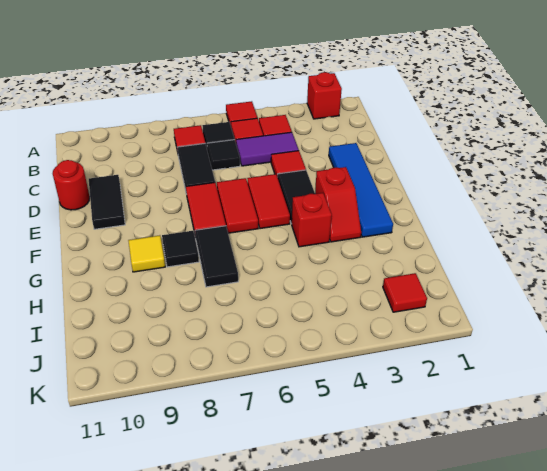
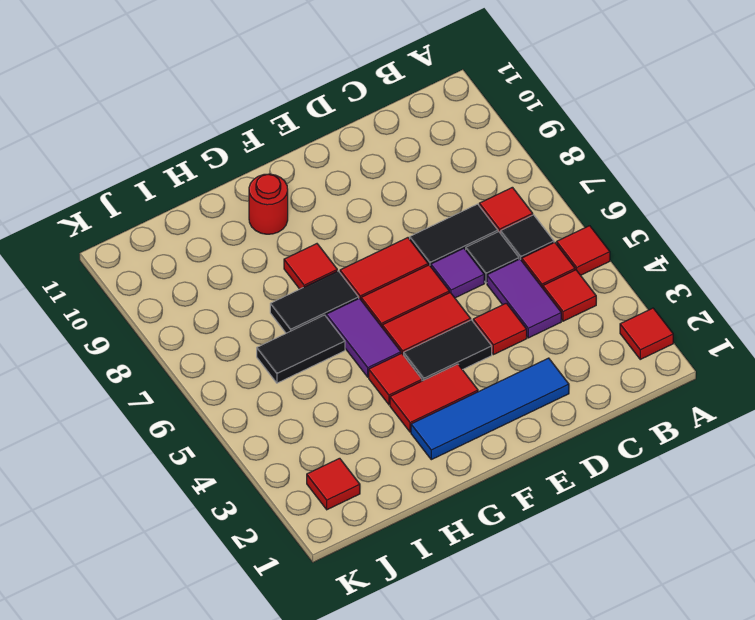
red 1x1 brick [307,72,342,119] -> red 1x1 tile [620,308,673,359]
none -> purple 1x1 tile [431,248,484,298]
black 1x2 tile [89,175,125,229] -> black 1x2 tile moved to [257,315,345,383]
red 1x1 round brick [53,160,90,210] -> red 1x1 round brick moved to [249,174,288,234]
red 1x2 slope [315,167,361,242] -> red 1x2 tile [390,364,478,432]
red 1x1 brick [292,193,332,247] -> red 1x1 tile [369,353,422,405]
none -> purple 1x2 tile [326,298,401,377]
black 1x1 tile [162,231,199,267] -> red 1x1 tile [284,244,337,289]
yellow 1x1 tile [128,235,165,272] -> none

